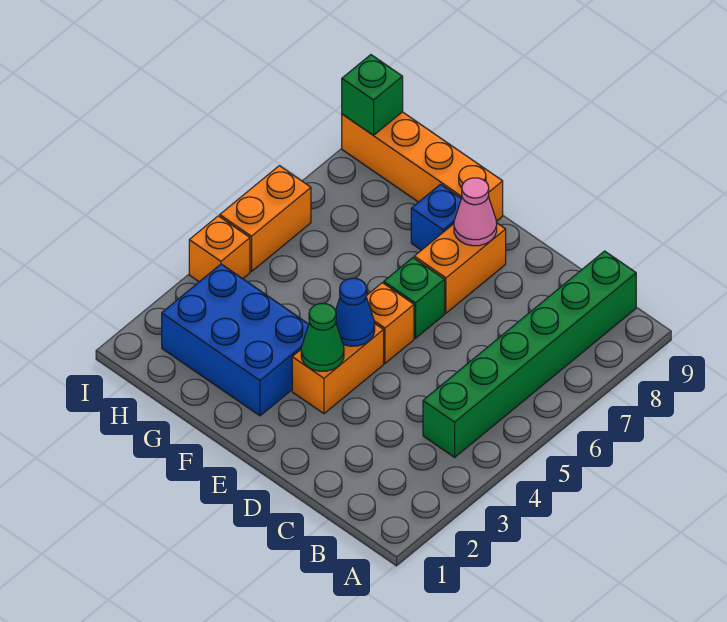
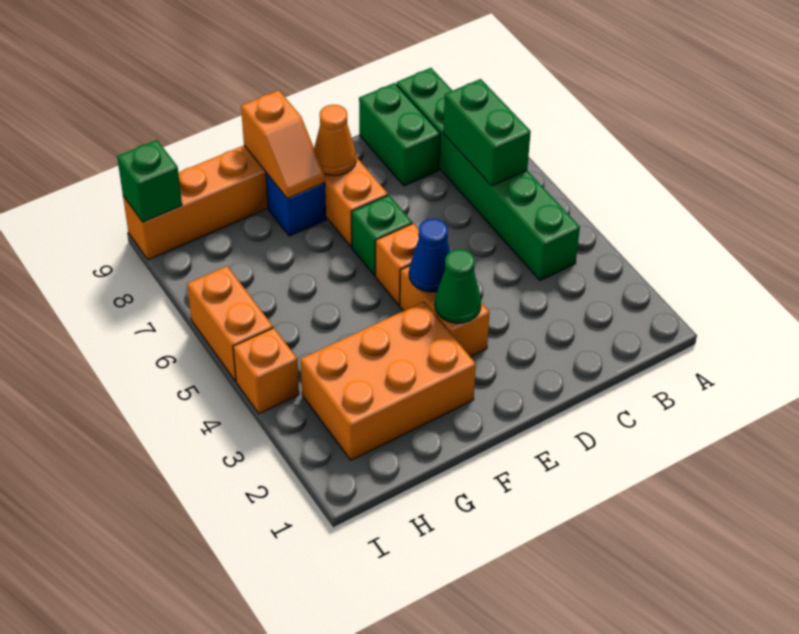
none -> green 1x2 brick [443,79,531,186]
none -> green 1x2 brick [359,83,440,186]
pink 1x1 cone [454,178,497,246] -> orange 1x1 cone [314,105,356,176]
blue 2x3 brick [162,264,309,416] -> orange 2x3 brick [301,302,476,460]
none -> orange 1x2 slope [241,90,325,198]

